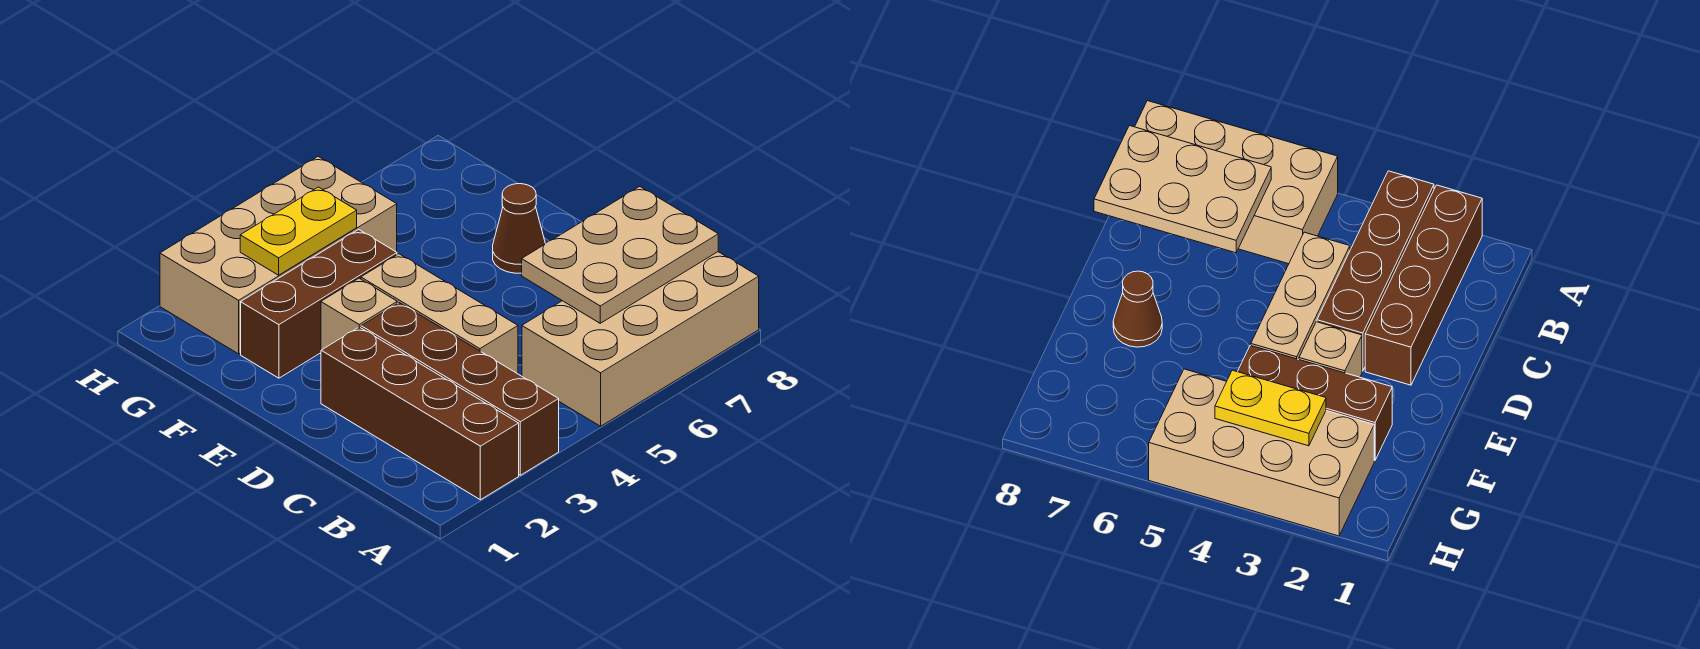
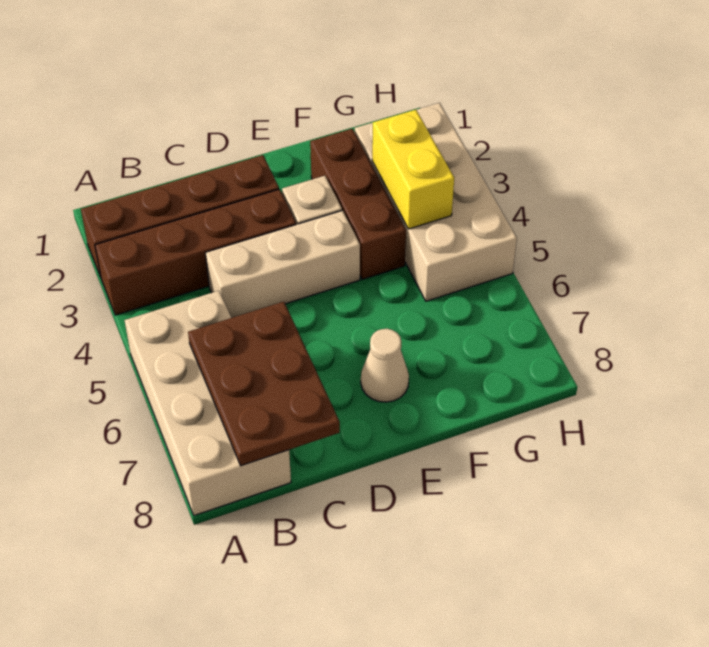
tan 2x3 plate [522,187,718,323] -> brown 2x3 plate [188,302,340,466]
brown 1x1 cone [493,184,545,273] -> tan 1x1 cone [361,329,409,402]
yellow 1x2 plate [240,187,357,275] -> yellow 1x2 brick [372,110,454,229]

